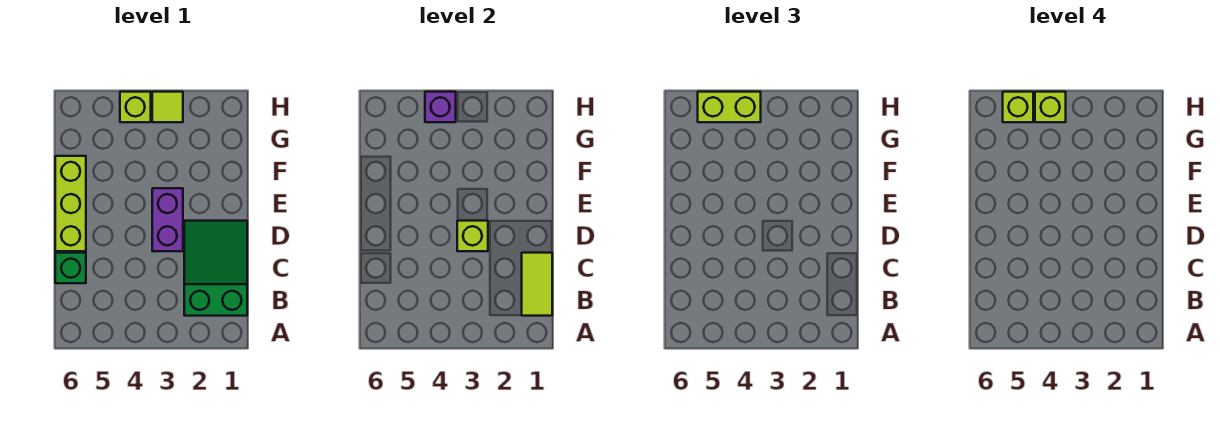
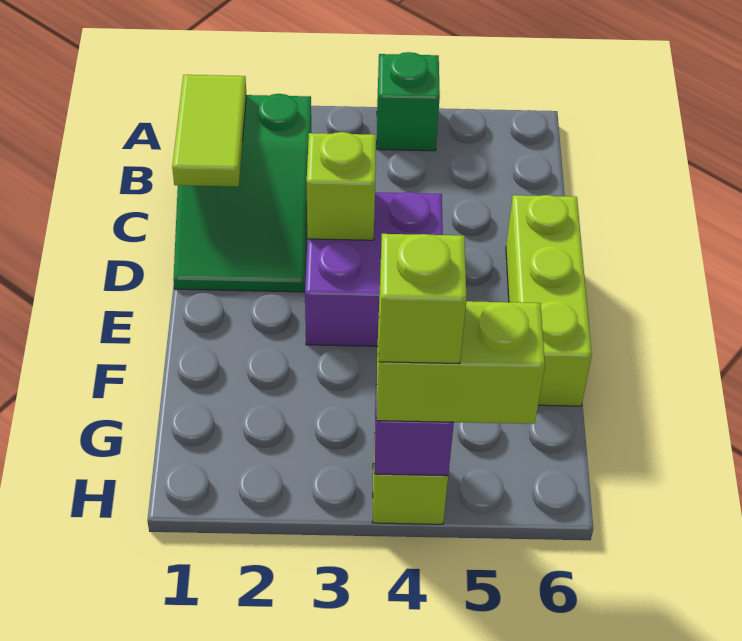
green 1x1 brick [55,253,86,283] -> green 1x1 brick moved to [377,52,440,151]
purple 1x2 brick [152,188,183,251] -> purple 2x2 brick [305,192,443,346]
lime 1x1 tile [152,92,183,122] -> none
lime 1x1 brick [1003,92,1033,122] -> none

